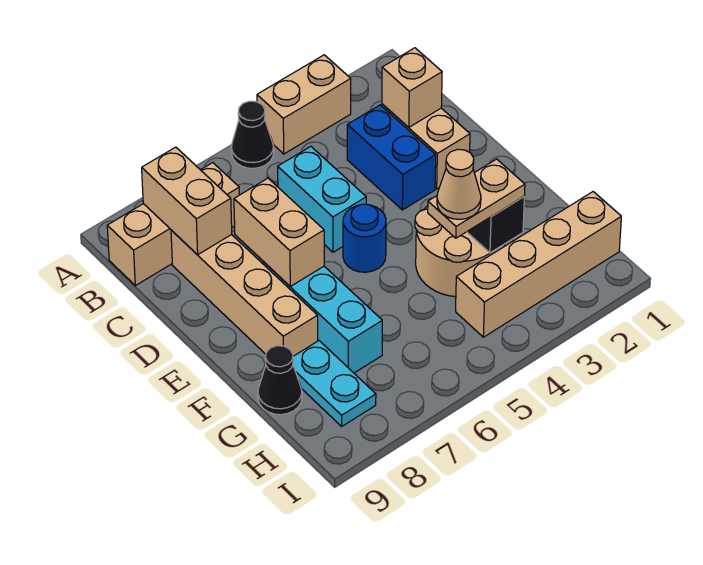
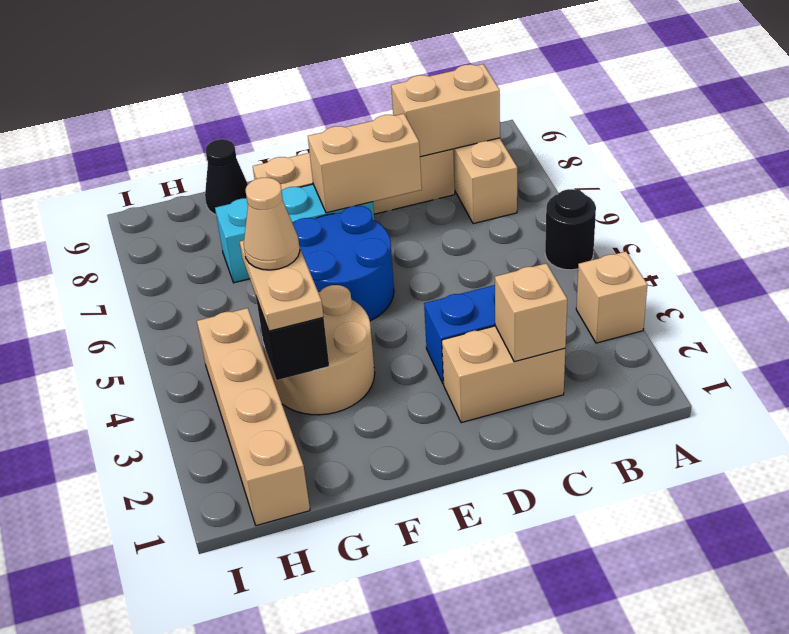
tan 1x2 brick [257,55,351,154] -> tan 1x1 brick [576,252,647,343]
black 1x1 cone [231,101,274,169] -> black 1x1 round brick [545,189,596,270]
cyan 1x2 brick [278,147,366,252] -> none
blue 1x1 round brick [343,204,386,272] -> blue 2x2 round brick [293,206,394,321]
cyan 1x2 plate [293,341,376,426] -> none

